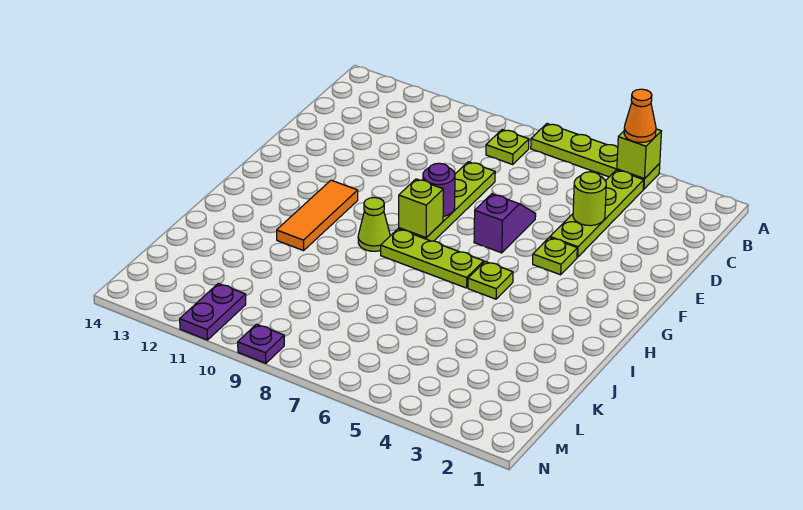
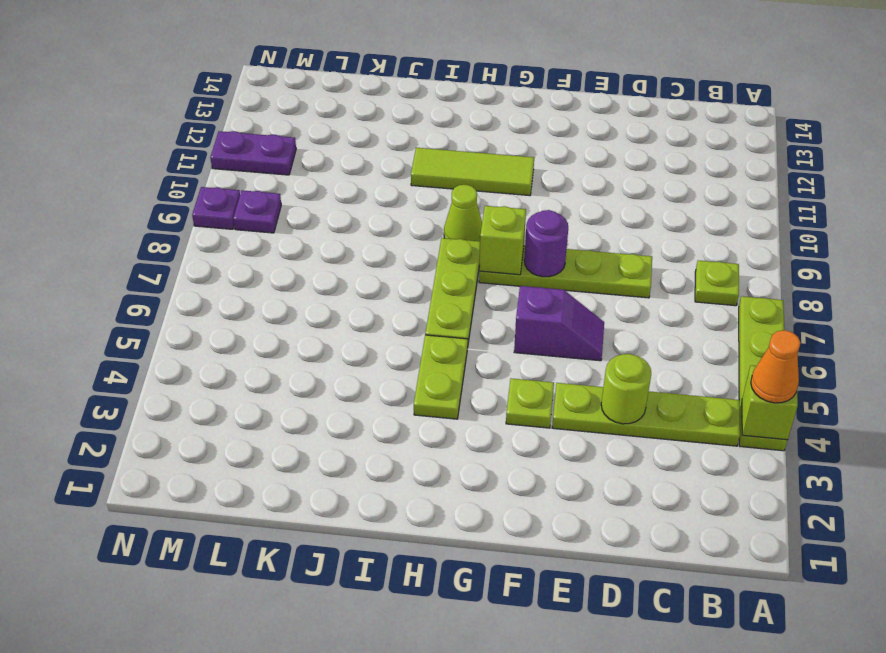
orange 1x3 tile [277,180,358,251] -> lime 1x3 tile [411,148,534,196]
lime 1x1 plate [468,261,513,299] -> lime 1x2 plate [414,335,468,419]
none -> purple 1x1 plate [233,190,281,233]

